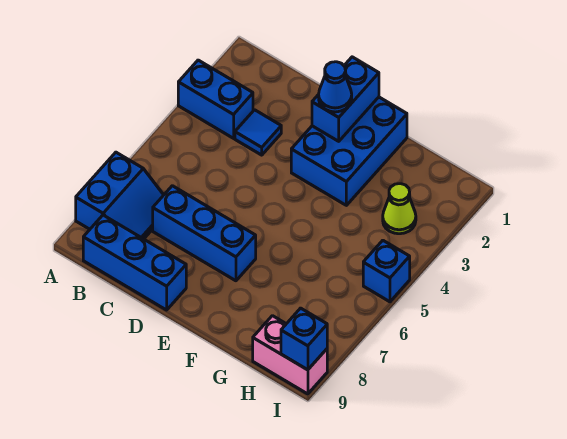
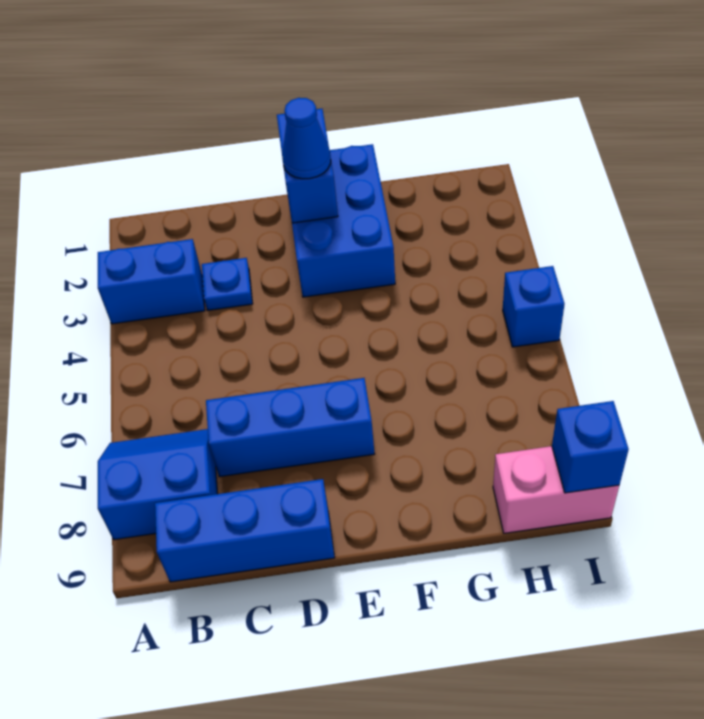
blue 2x2 slope [76,152,163,239] -> blue 2x2 slope turned to [98,429,218,540]
blue 1x1 tile [235,110,281,155] -> blue 1x1 plate [202,258,253,311]
lime 1x1 cone [383,184,416,234] -> none

